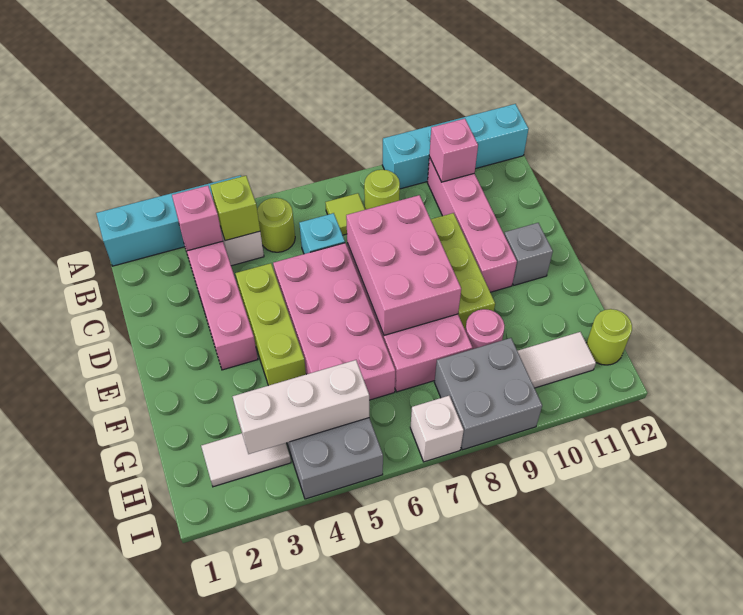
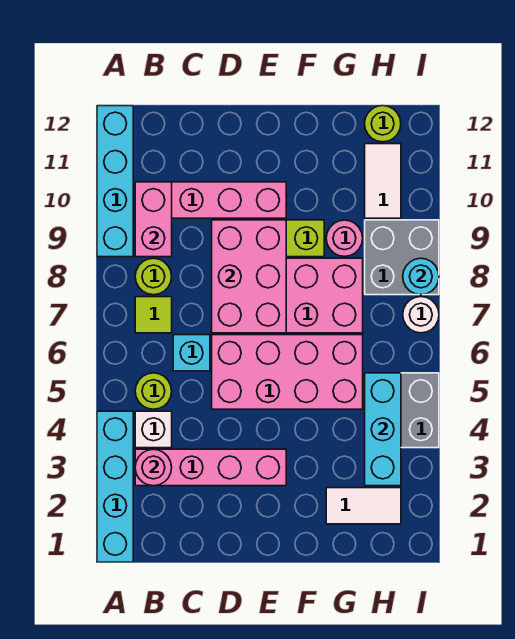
pink 1x1 brick [172,186,223,251] -> pink 1x1 round brick [135,449,172,486]
lime 1x1 brick [210,176,260,241] -> none
pink 1x1 brick [429,119,478,182] -> pink 1x2 brick [135,182,172,257]
lime 1x3 brick [235,263,306,385] -> none
pink 2x3 brick [346,195,461,335] -> pink 2x3 brick turned to [212,220,286,333]
grey 1x1 brick [504,223,553,285] -> none
white 1x2 tile [201,433,291,487] -> white 1x2 tile turned to [326,488,401,524]
white 1x3 brick [233,360,369,454] -> cyan 1x3 brick [365,373,401,486]
white 1x1 brick [410,396,464,462] -> white 1x1 round brick [403,297,439,333]
none -> cyan 1x1 round brick [403,258,439,295]

